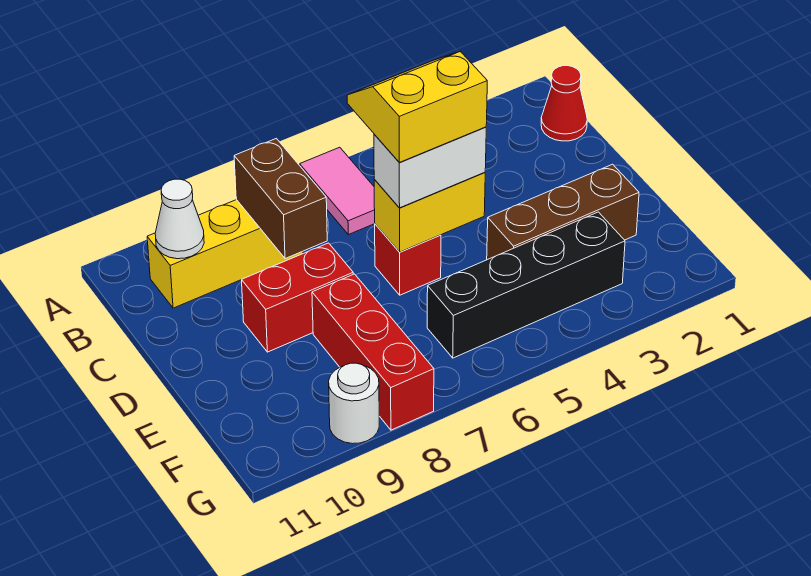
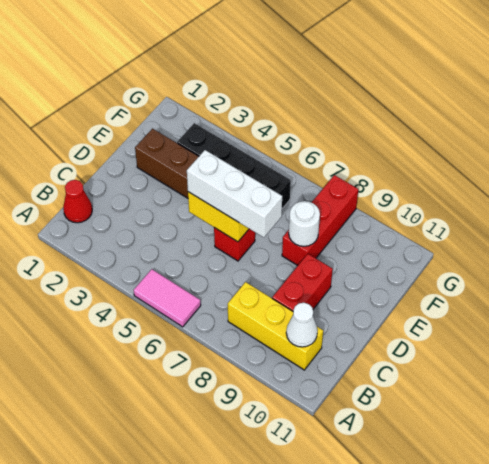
pink 1x2 tile [300,147,375,235] -> pink 1x2 tile turned to [134,269,201,327]
brown 1x2 brick [234,138,327,259] -> none
yellow 2x2 slope [347,52,487,162] -> none
white 1x2 brick [374,127,486,208] -> white 1x3 brick [187,150,282,237]
red 1x2 brick [242,243,353,352] -> red 1x2 brick turned to [272,254,333,311]
white 1x1 round brick [329,363,379,444] -> white 1x1 round brick moved to [289,201,320,246]

